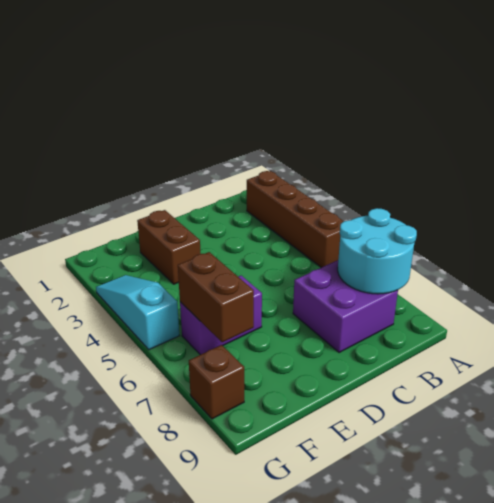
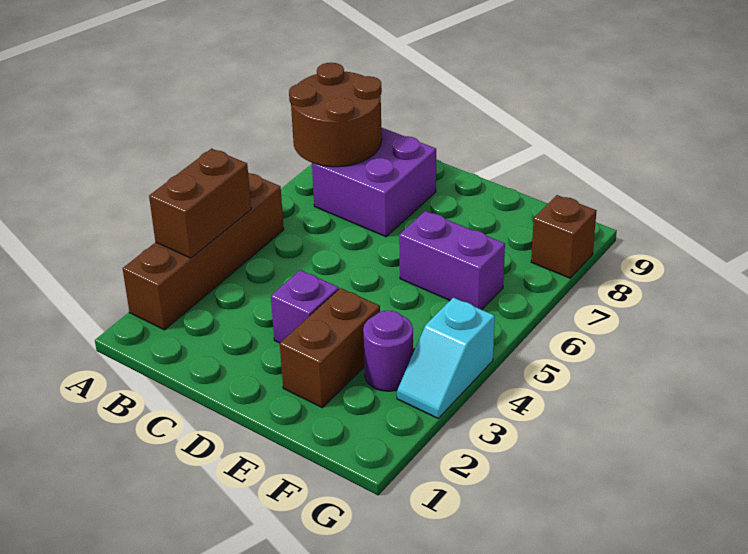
cyan 2x2 round brick [338,208,417,294] -> brown 2x2 round brick [289,63,382,167]
none -> purple 1x1 brick [271,270,339,343]
none -> purple 1x1 round brick [363,311,413,391]
brown 1x2 brick [178,252,254,342] -> brown 1x2 brick moved to [149,149,251,258]
cyan 1x3 slope [96,275,179,350] -> cyan 1x2 slope [397,298,495,418]

